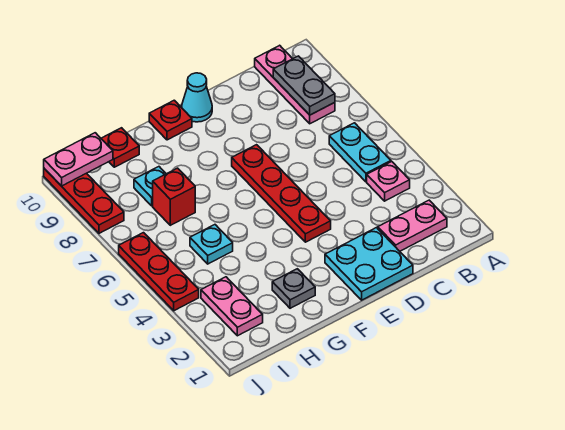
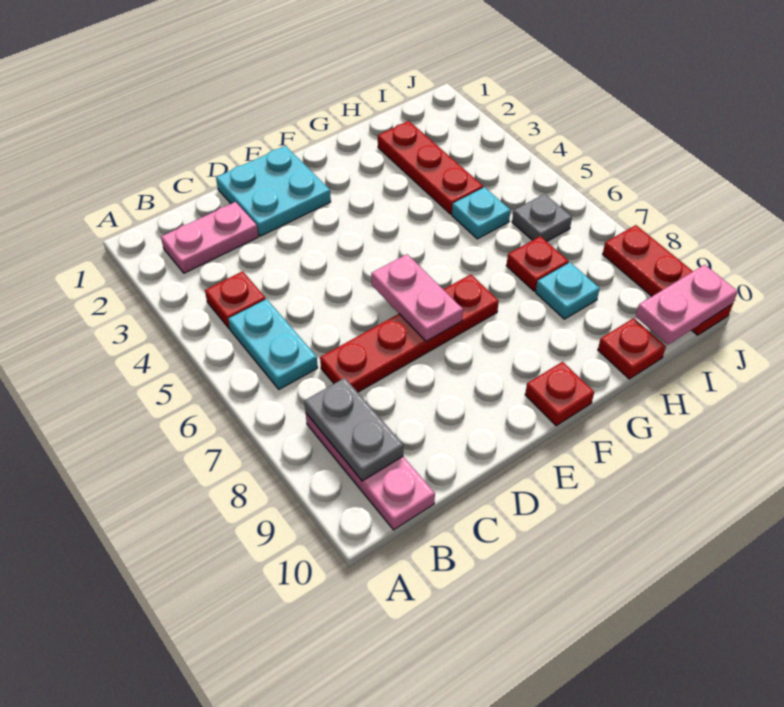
pink 1x1 plate [367,162,410,201] -> red 1x1 plate [205,271,266,329]
red 1x4 plate [232,145,331,242] -> red 1x4 plate turned to [320,274,499,392]
cyan 1x1 cone [182,73,212,122] -> none
grey 1x1 plate [272,269,315,308] -> grey 1x1 plate moved to [512,194,572,241]
red 1x1 brick [153,168,195,225] -> red 1x1 plate [506,236,569,291]
pink 1x2 plate [201,277,263,336] -> pink 1x2 plate moved to [371,254,463,341]
red 1x3 plate [119,233,199,311] -> red 1x3 plate moved to [378,121,483,214]

